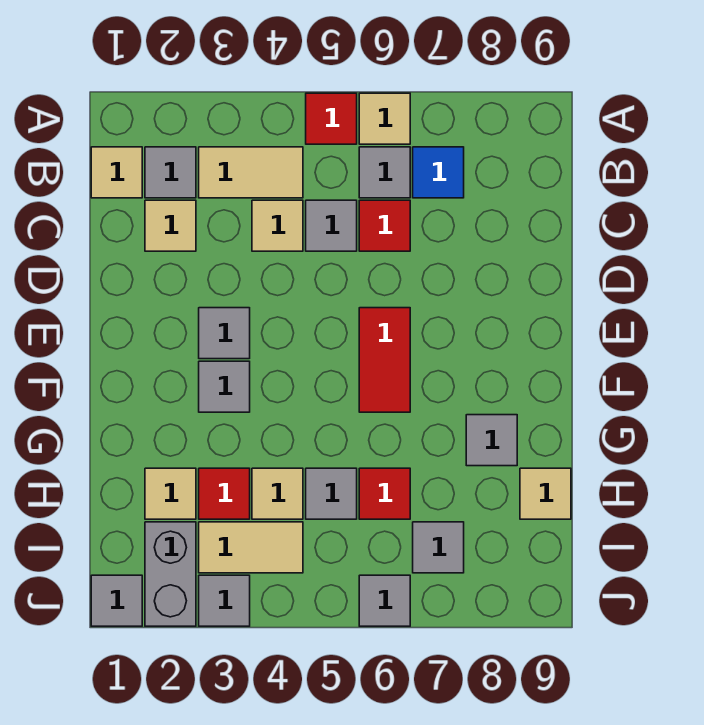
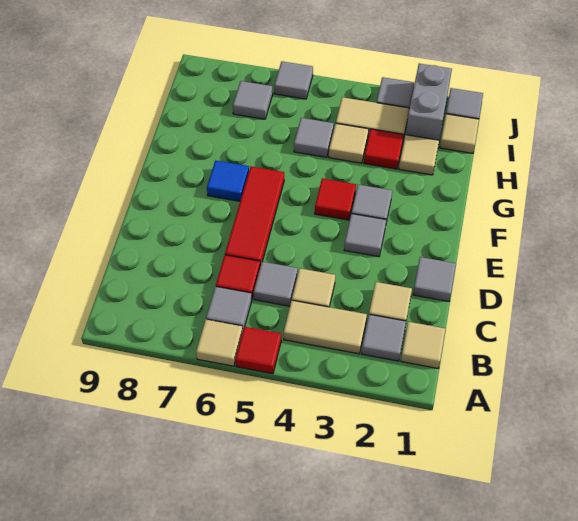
blue 1x1 tile [413,147,464,198] -> blue 1x1 tile moved to [207,160,249,201]
red 1x2 tile [359,308,410,412] -> red 1x3 tile [225,166,284,266]
grey 1x1 tile [466,415,517,466] -> grey 1x1 tile moved to [413,257,456,301]
red 1x1 tile [359,468,410,519] -> red 1x1 tile moved to [315,178,356,220]
tan 1x1 tile [520,468,571,519] -> tan 1x1 tile moved to [440,114,479,153]

